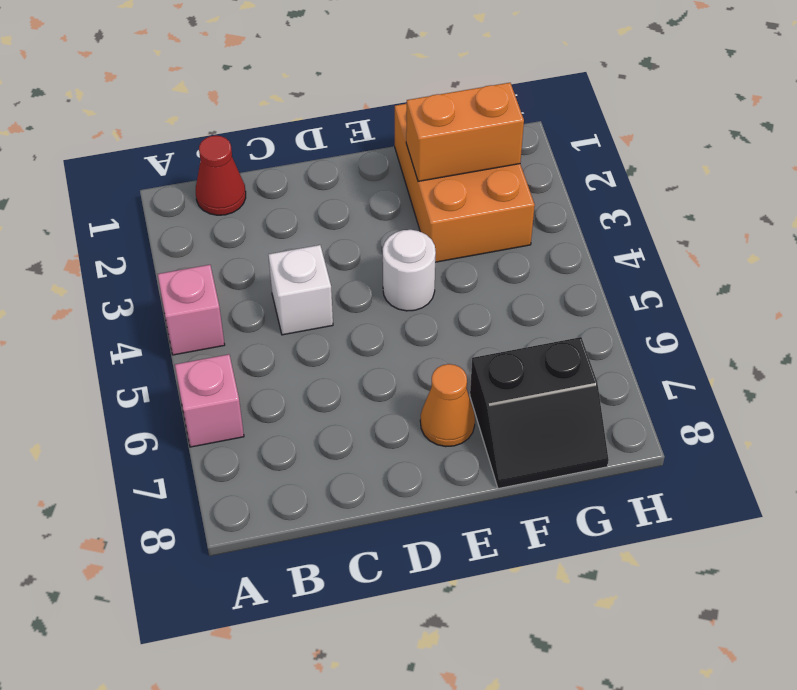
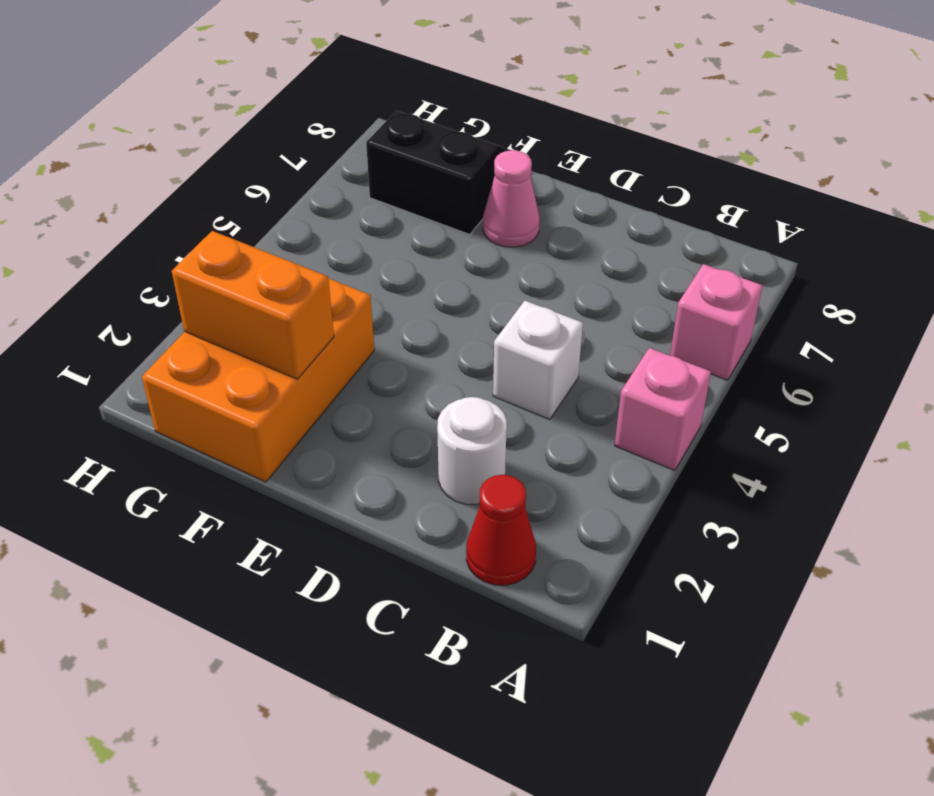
white 1x1 round brick [383,230,436,311] -> white 1x1 round brick moved to [437,397,507,505]
orange 1x1 cone [420,364,475,447] -> pink 1x1 cone [483,150,540,247]

